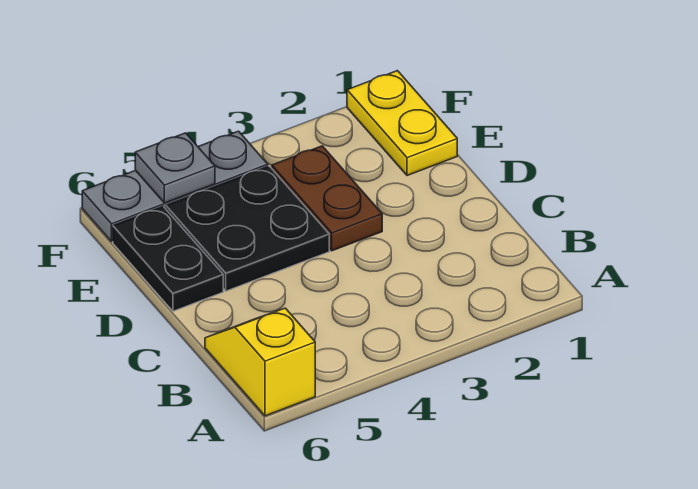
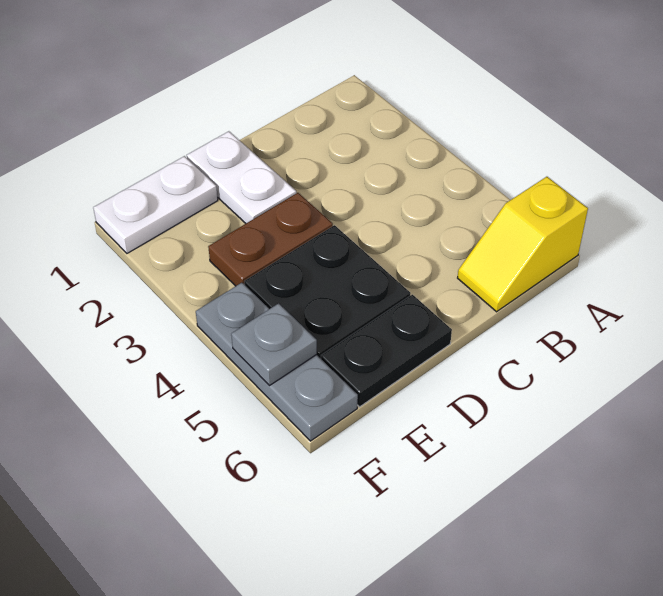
none -> white 1x2 plate [187,131,296,223]
yellow 1x2 plate [347,71,457,176] -> white 1x2 plate [93,156,218,253]

